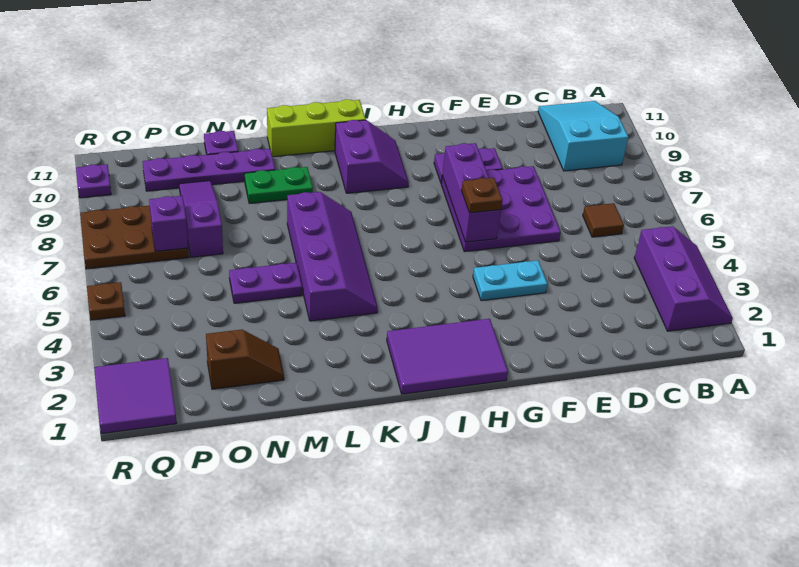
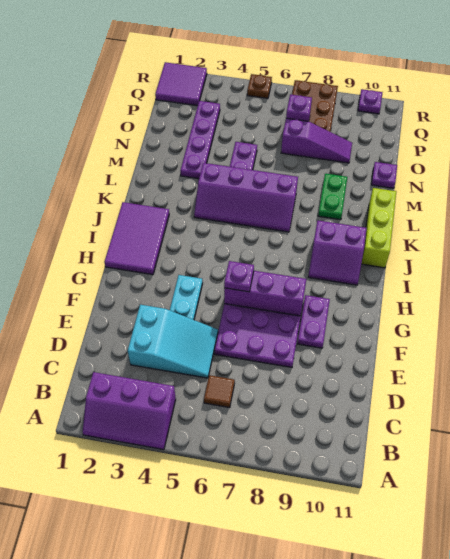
cyan 2x3 slope [538,101,628,171] -> cyan 2x3 slope moved to [128,305,218,378]
brown 1x1 plate [461,178,502,213] -> purple 1x1 plate [224,261,254,292]
purple 1x4 plate [143,149,275,191] -> purple 1x4 plate moved to [180,101,220,179]
brown 1x2 slope [206,330,284,389] -> none

